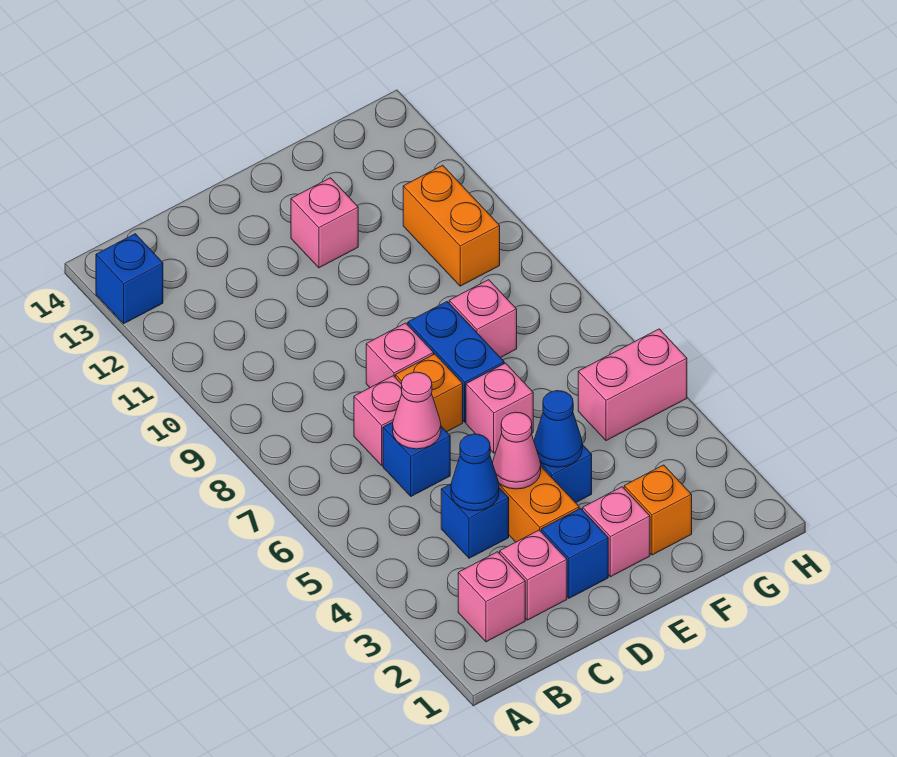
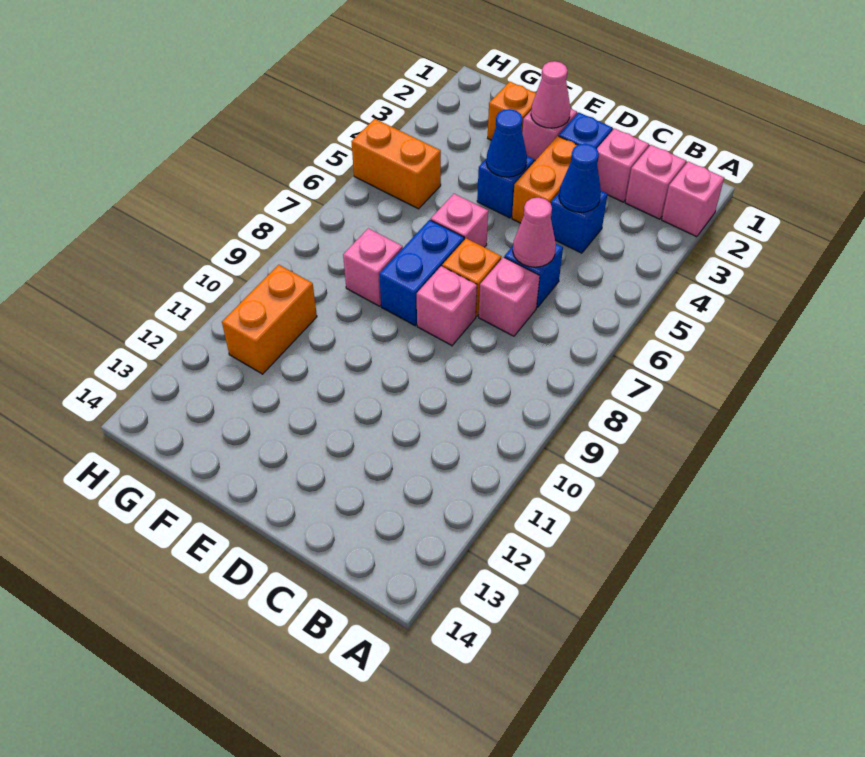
blue 1x1 brick [96,234,163,324] -> none
pink 1x1 cone [493,412,541,489] -> pink 1x1 cone moved to [531,61,571,128]
pink 1x1 brick [291,178,358,268] -> pink 1x1 brick moved to [662,162,724,237]
pink 1x2 brick [578,329,687,441] -> orange 1x2 brick [351,119,441,209]

